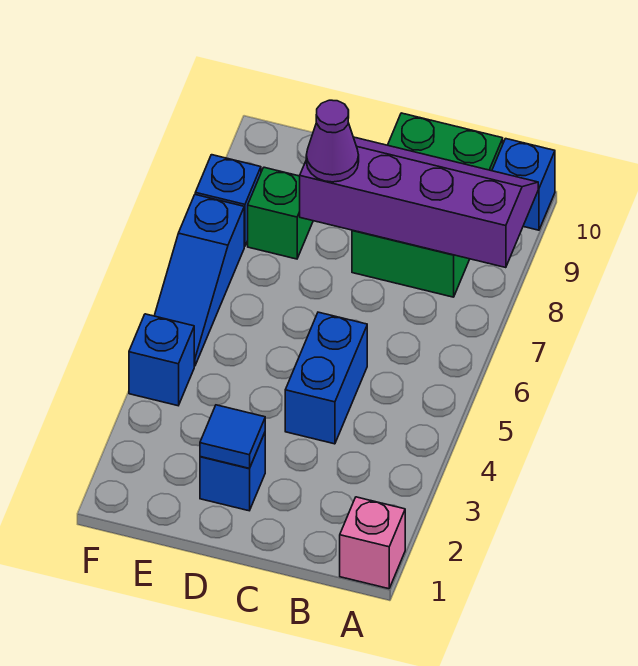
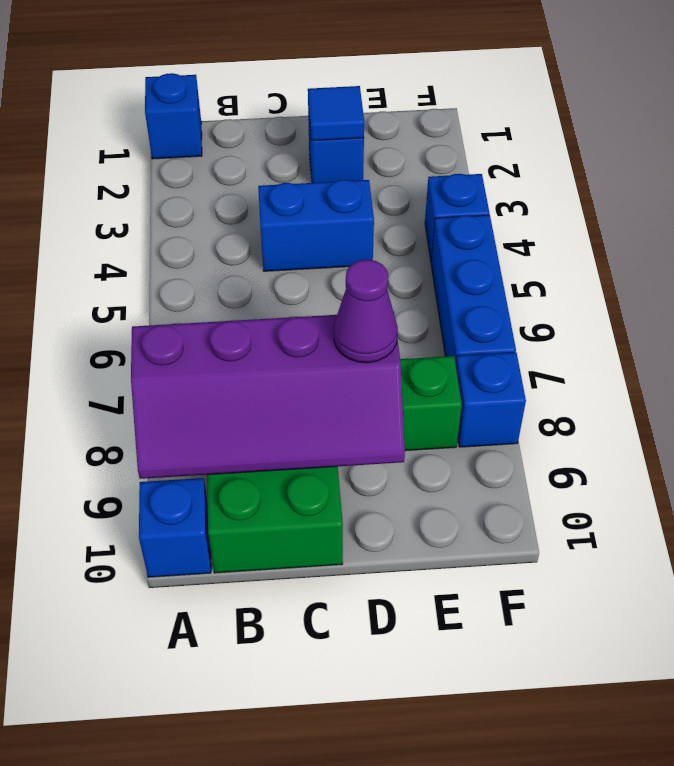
pink 1x1 brick [340,497,405,589] -> blue 1x1 brick [145,73,202,159]
blue 1x2 brick [285,312,367,444] -> blue 1x2 brick turned to [258,180,374,271]
blue 1x3 slope [154,195,244,366] -> blue 1x3 brick [431,215,516,365]

